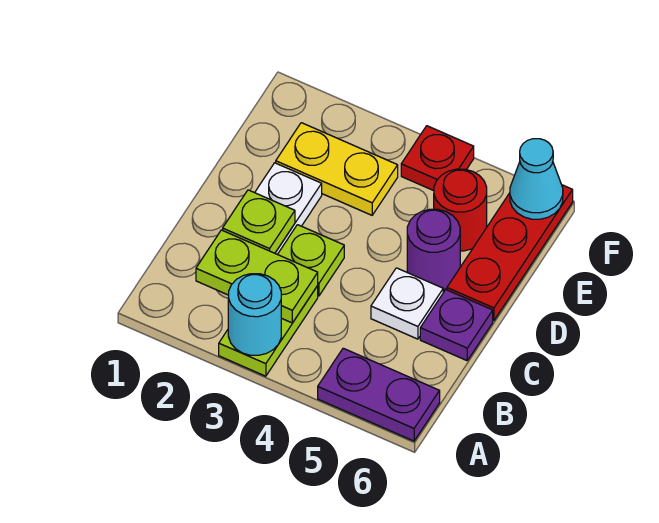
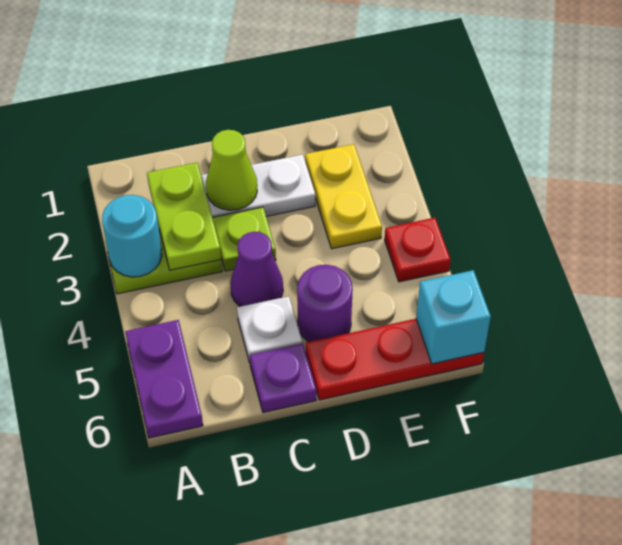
lime 1x1 plate [223,190,295,253] -> lime 1x1 cone [206,130,257,210]
none -> purple 1x1 cone [230,232,283,307]
red 1x1 round brick [434,169,487,251] -> none
cyan 1x1 cone [510,139,563,219] -> cyan 1x1 brick [416,270,491,364]

